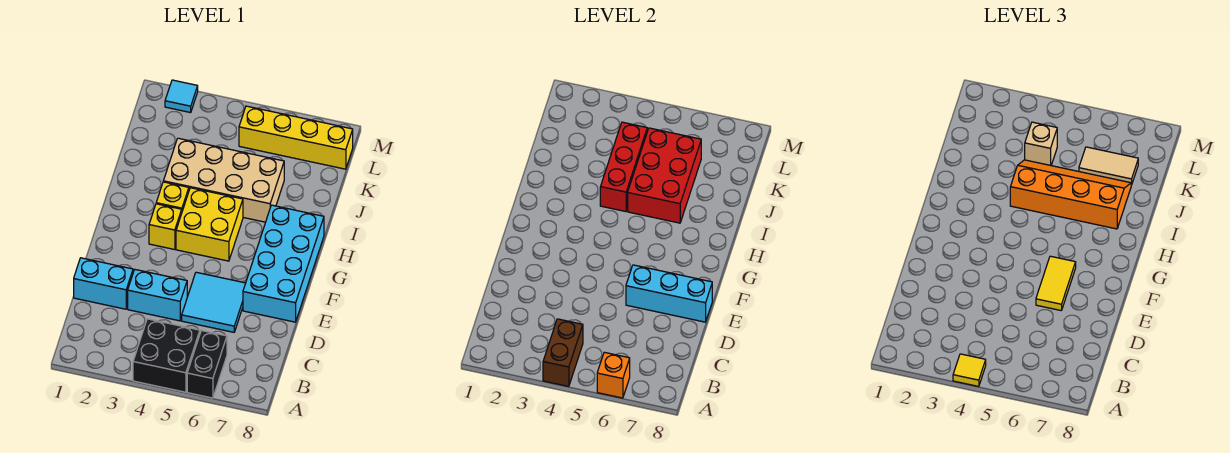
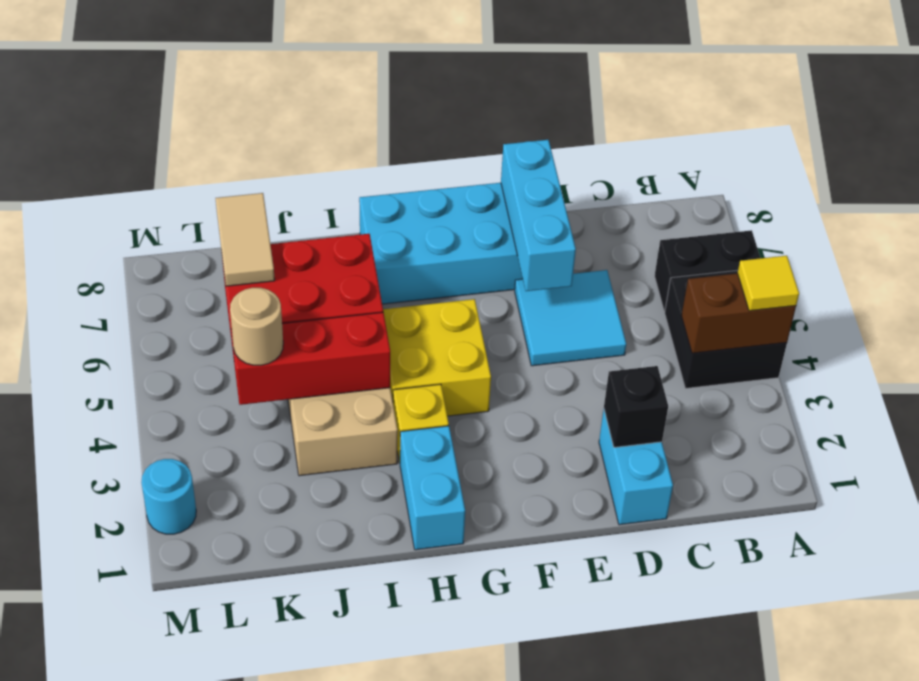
orange 1x1 brick [597,352,630,398] -> none
none -> black 1x1 brick [604,366,668,447]
cyan 1x2 brick [128,270,187,321] -> cyan 1x2 brick moved to [400,426,465,550]
yellow 1x2 tile [1036,256,1076,310] -> none
yellow 1x1 brick [149,204,182,250] -> none
orange 2x4 slope [1010,160,1131,229] -> none
tan 1x1 brick [1025,122,1057,165] -> tan 1x1 round brick [230,288,283,365]
yellow 1x4 brick [239,106,353,169] -> none
cyan 1x1 tile [165,80,198,113] -> cyan 1x1 round brick [141,459,196,534]

